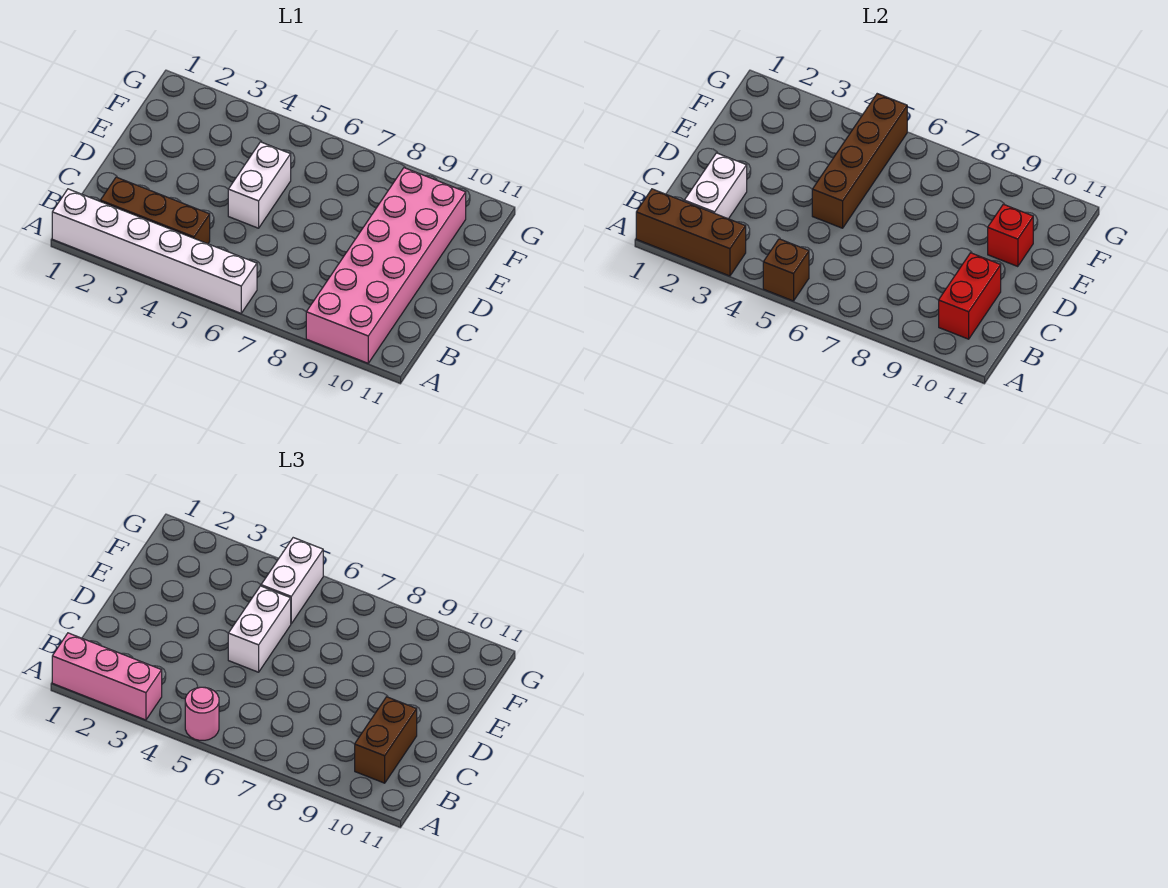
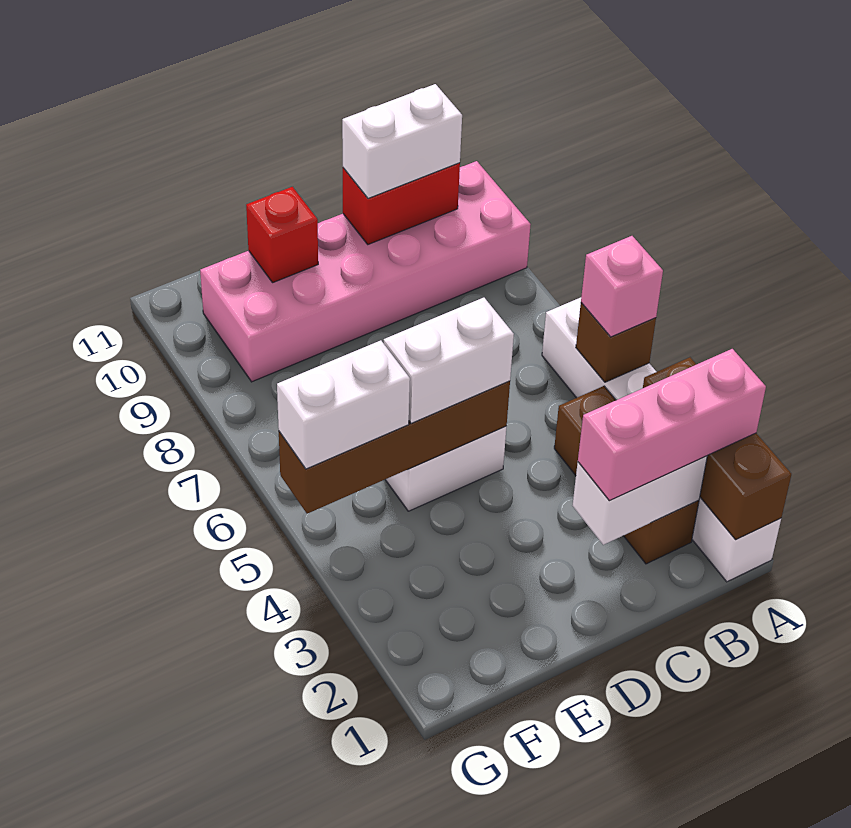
pink 1x3 brick [52,633,162,720] -> pink 1x3 brick turned to [578,349,766,501]
pink 1x1 round brick [185,687,219,740] -> pink 1x1 brick [581,236,663,337]
brown 1x2 brick [355,697,417,783] -> white 1x2 brick [342,84,462,198]

